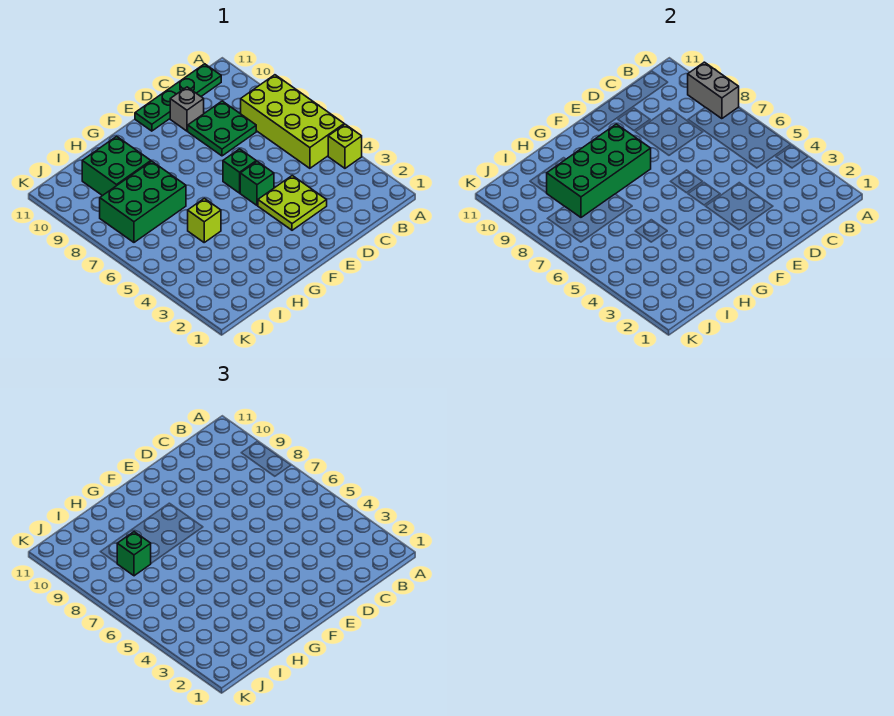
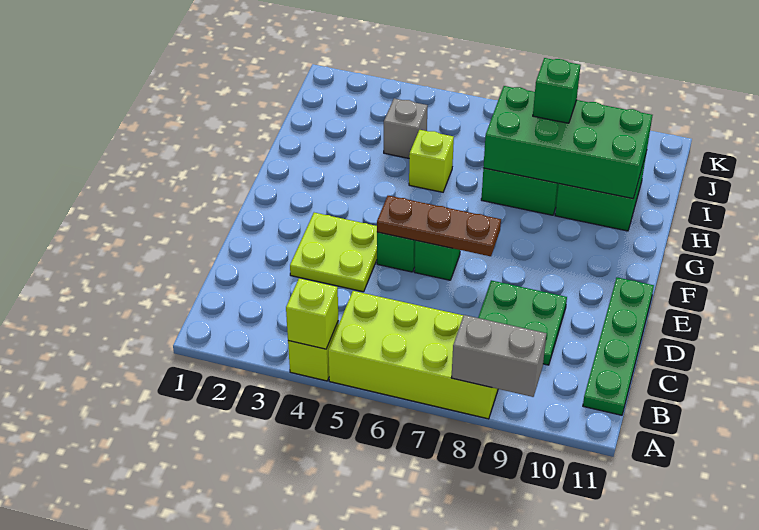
none -> lime 1x1 brick [286,278,338,349]
grey 1x1 brick [170,87,204,131] -> grey 1x1 brick moved to [384,98,428,158]
none -> brown 1x3 plate [377,195,501,256]
green 2x4 brick [547,124,651,217] -> green 2x4 brick turned to [483,86,652,198]

